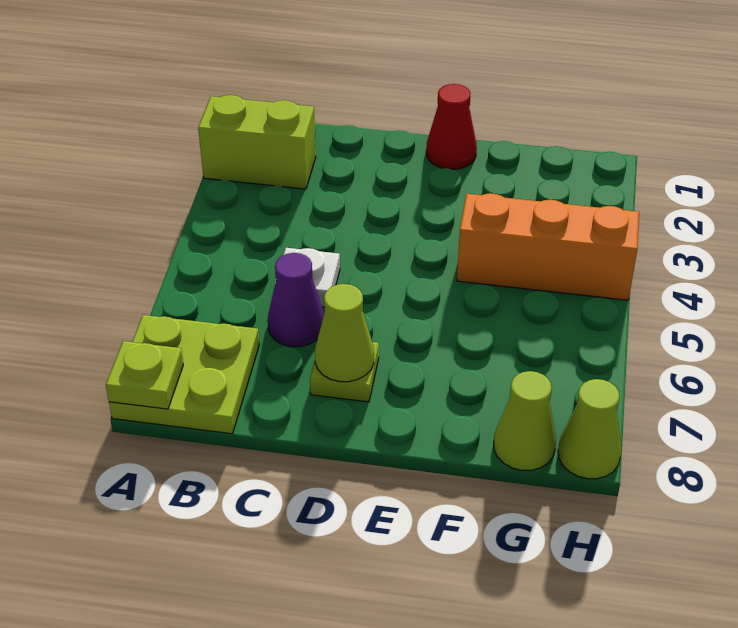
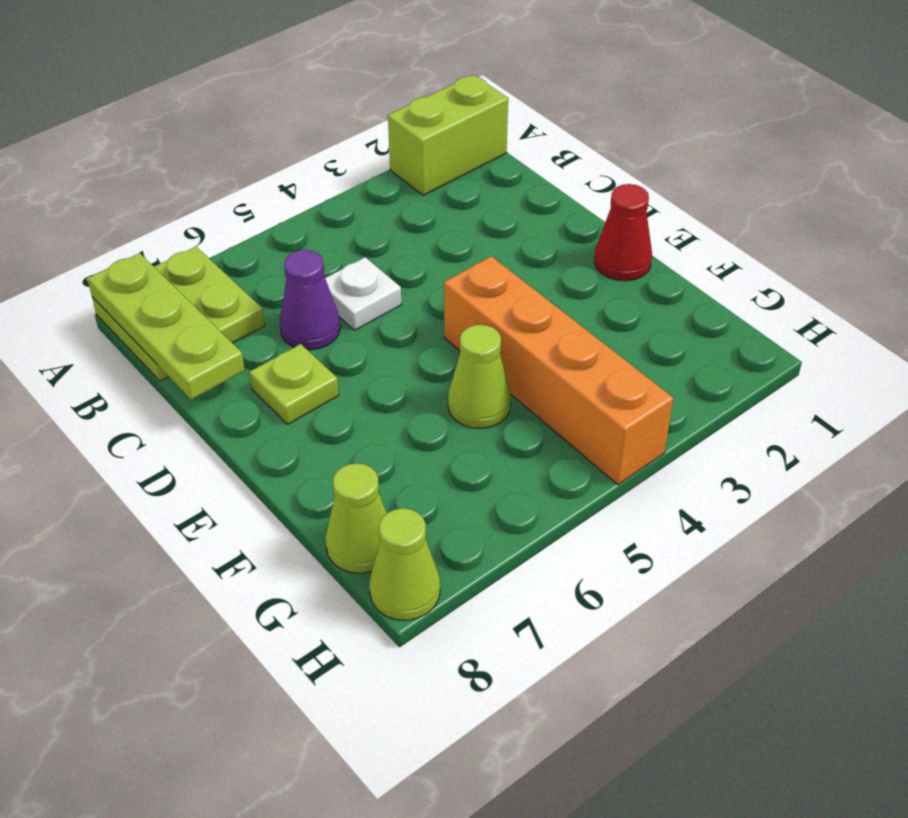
lime 1x2 brick [198,95,316,189] -> lime 1x2 brick turned to [388,75,508,195]
lime 1x1 plate [106,341,183,409] -> lime 1x3 plate [87,253,245,400]
lime 1x1 cone [315,284,374,382] -> lime 1x1 cone moved to [448,325,511,428]
orange 1x3 brick [457,193,639,300] -> orange 1x4 brick [444,256,673,485]

